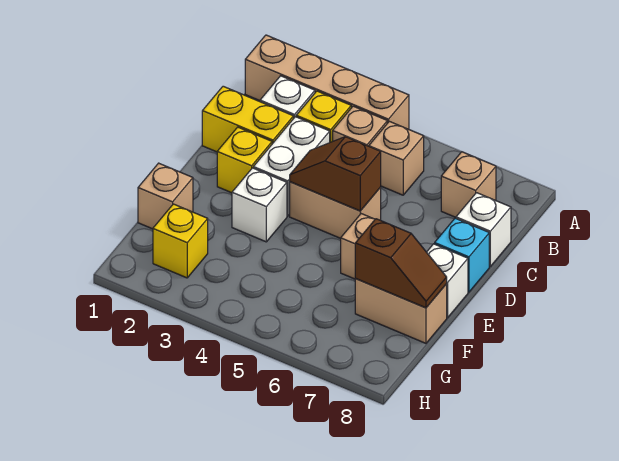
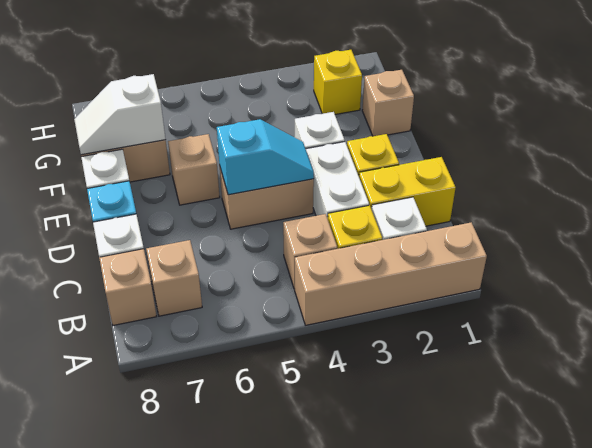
tan 1x1 brick [369,121,424,195] -> tan 1x1 brick moved to [99,249,157,325]
brown 1x2 slope [290,137,381,211] -> cyan 1x2 slope [217,119,314,195]
brown 1x2 slope [355,219,447,308] -> white 1x2 slope [74,74,166,155]

